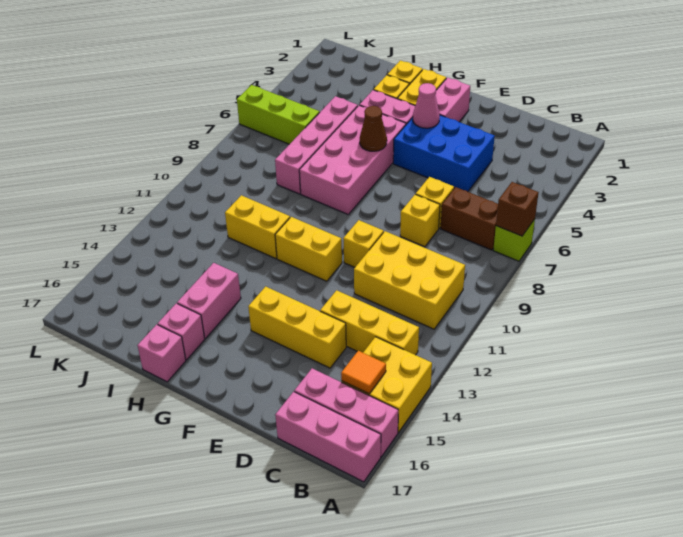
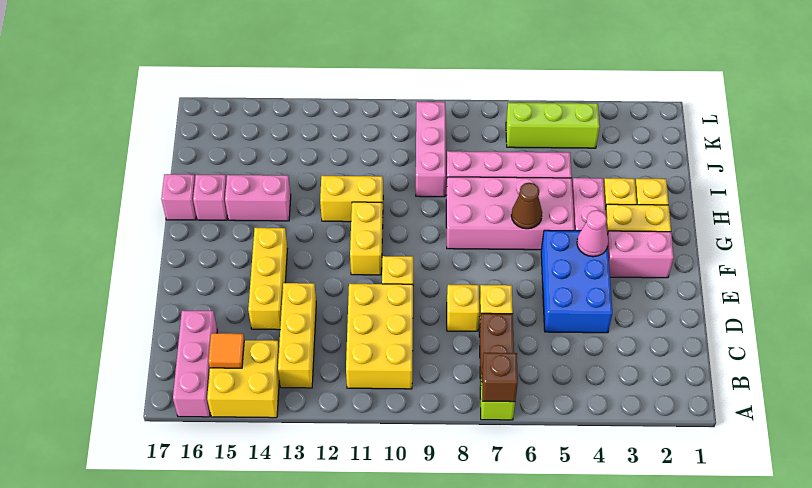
pink 1x3 brick [275,392,381,482] -> pink 1x3 brick moved to [416,102,446,197]
yellow 1x2 brick [225,195,290,259] -> yellow 1x2 brick turned to [320,176,383,222]
lime 1x3 brick [237,85,320,144] -> lime 1x3 brick turned to [506,103,600,148]

